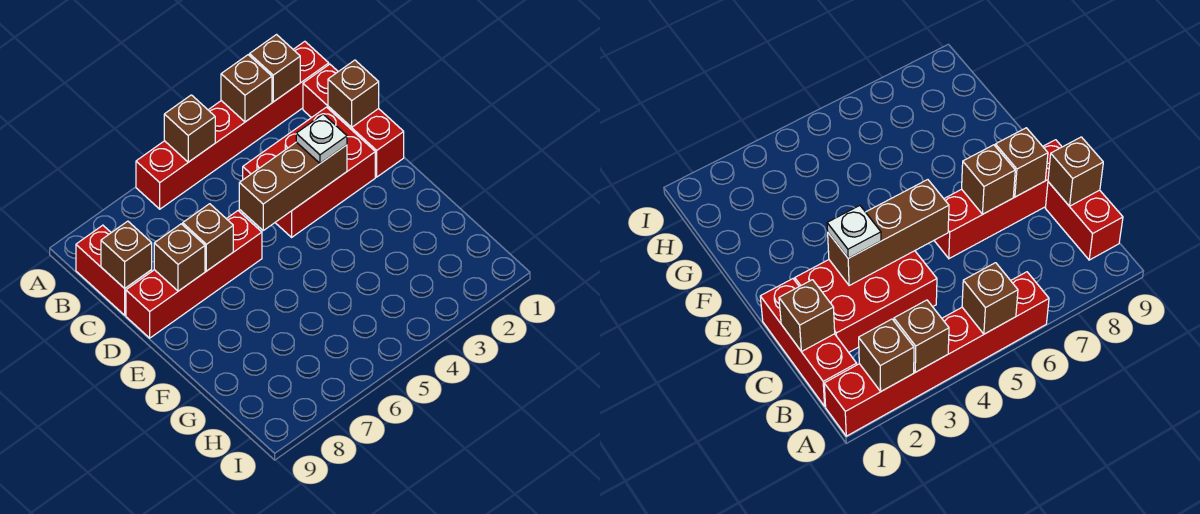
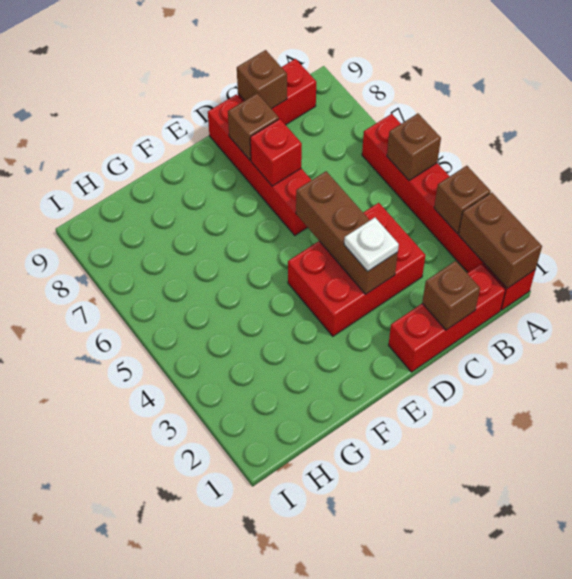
brown 1x1 brick [249,35,300,102] -> brown 1x2 brick [459,193,542,288]
red 2x3 brick [243,107,375,237] -> red 2x3 brick turned to [288,203,426,336]
brown 1x1 brick [183,204,233,271] -> red 1x1 brick [250,119,302,186]

